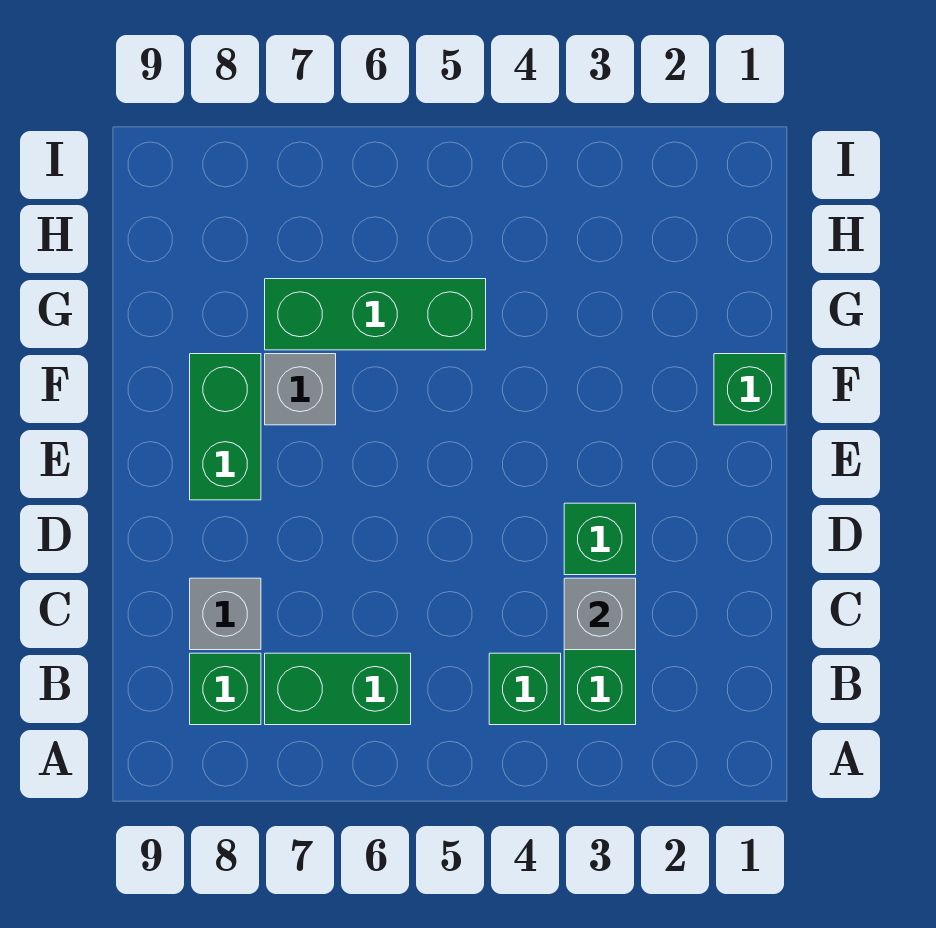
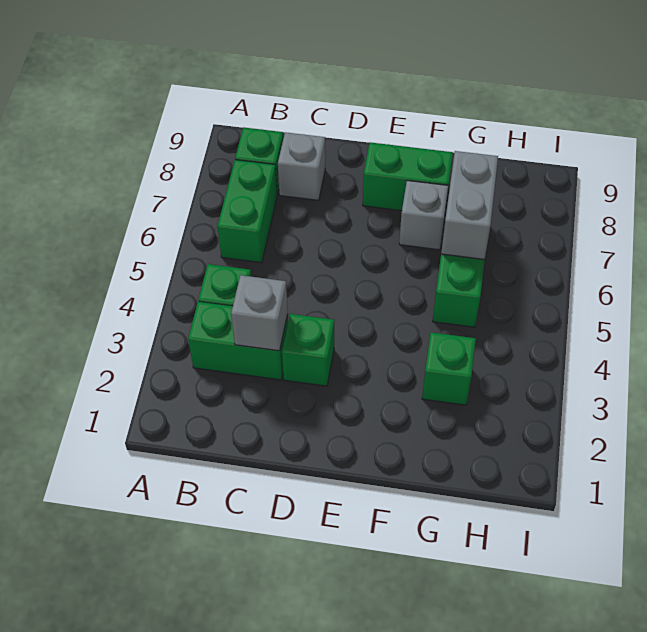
green 1x1 brick [714,354,785,425] -> green 1x1 brick moved to [422,332,476,405]
none -> grey 1x2 brick [441,151,498,260]

